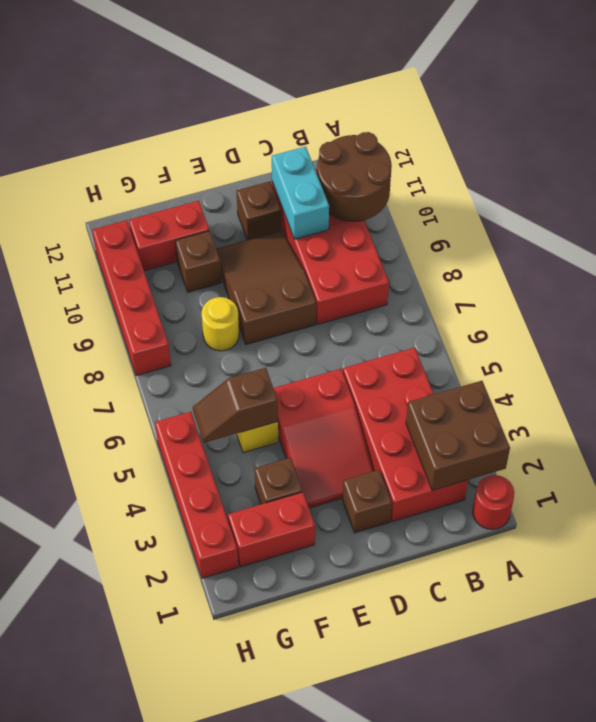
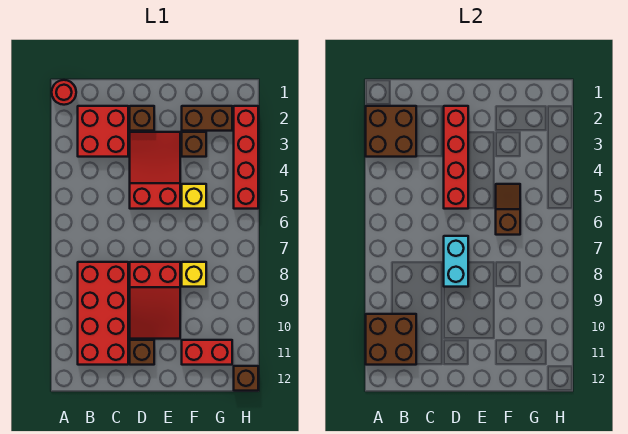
brown 2x2 round brick [317,132,392,221] -> brown 2x2 brick [366,314,416,365]
red 2x4 brick [343,348,468,522] -> red 2x2 brick [78,106,128,157]
cyan 1x2 brick [272,147,329,239] -> cyan 1x2 brick moved to [444,236,468,287]
brown 2x3 slope [216,230,316,345] -> red 2x3 slope [130,262,180,339]
red 1x2 brick [228,492,315,567] -> brown 1x2 brick [182,106,232,131]
brown 1x2 slope [193,368,278,443] -> brown 1x2 slope turned to [496,184,520,235]
yellow 1x1 round brick [202,297,239,351] -> yellow 1x1 brick [182,262,206,287]
brown 1x1 brick [175,231,222,292] -> brown 1x1 brick moved to [234,366,258,391]
red 1x4 brick [92,220,171,376] -> red 1x4 brick moved to [444,106,468,209]

